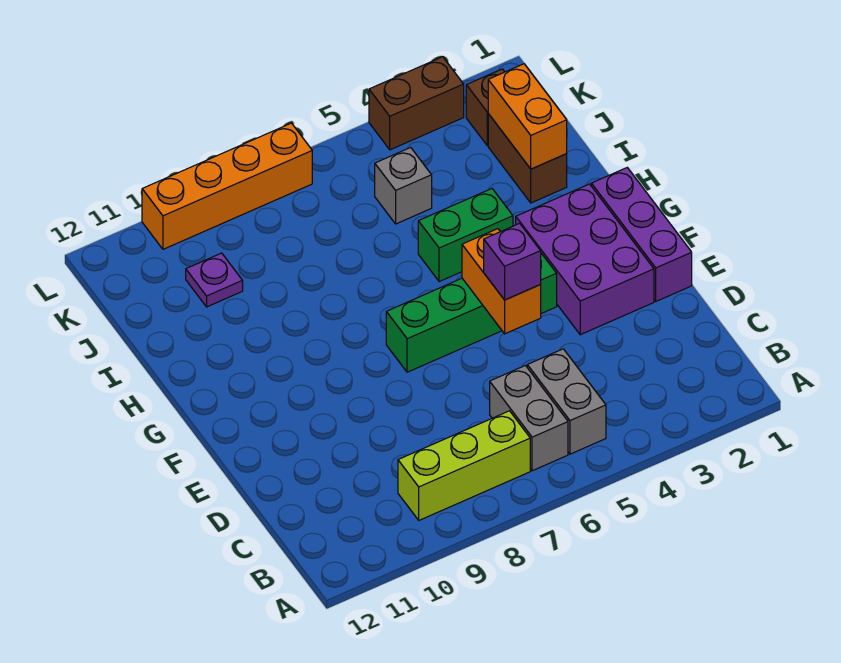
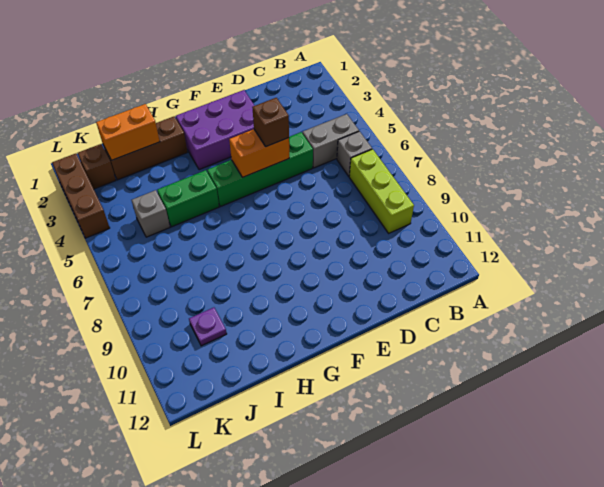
grey 1x2 brick [490,366,568,471] -> grey 1x1 brick [337,131,372,176]
purple 1x3 brick [591,168,692,301] -> none
purple 1x1 brick [484,223,541,300] -> brown 1x1 brick [252,98,289,147]
green 1x4 brick [386,253,557,372] -> green 1x4 brick turned to [207,132,313,207]
green 1x2 brick [418,189,513,282] -> green 1x2 brick turned to [157,170,219,227]
brown 1x2 brick [488,114,567,203] -> brown 1x3 brick [103,116,187,180]
brown 1x2 brick [369,57,464,150] -> brown 1x3 brick [52,154,110,238]
orange 1x4 brick [142,123,312,249] -> none

